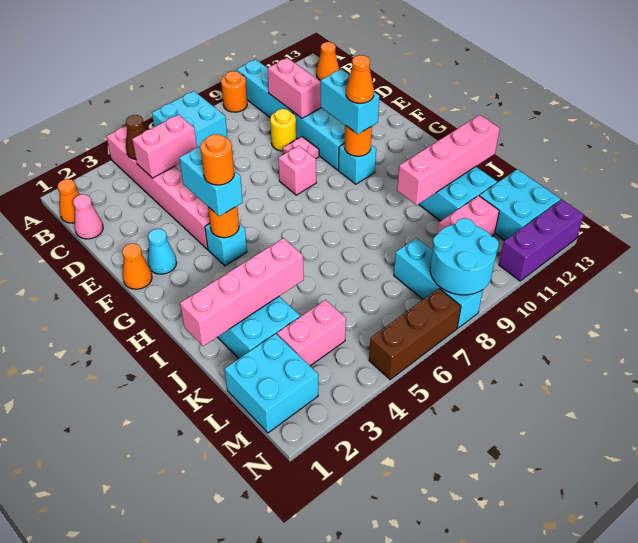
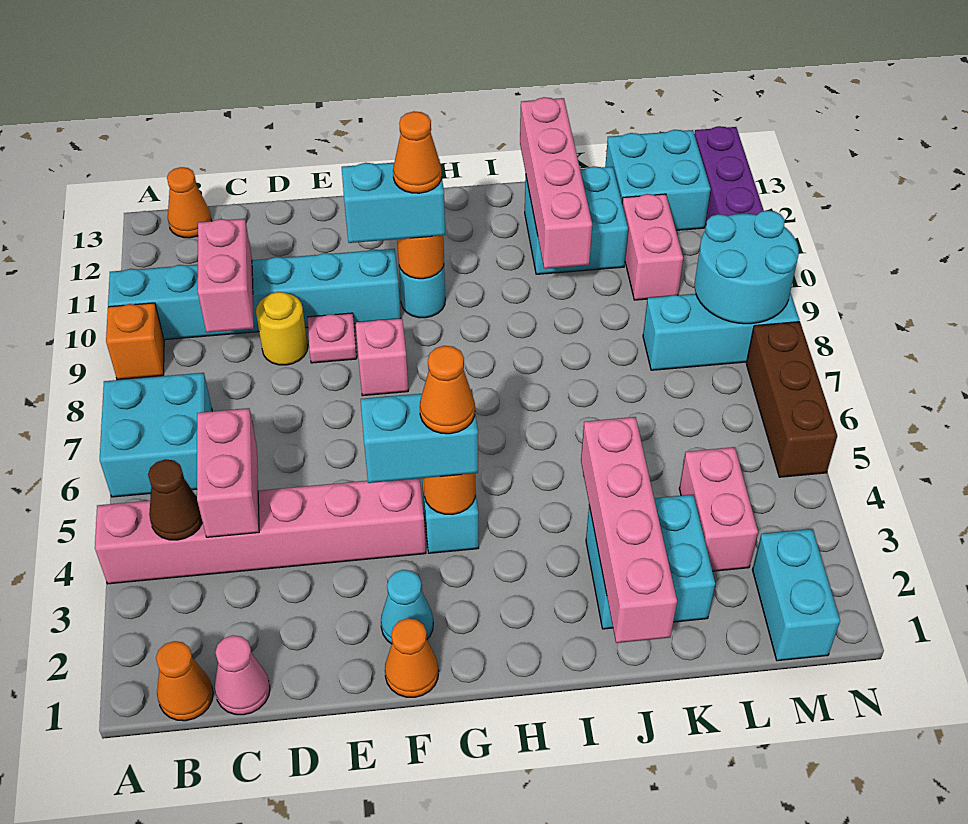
orange 1x1 round brick [221,71,247,112] -> orange 1x1 brick [106,303,164,380]
pink 1x2 brick [268,58,321,118] -> pink 1x2 brick turned to [198,219,254,333]
orange 1x1 round brick [200,134,234,185] -> orange 1x1 cone [420,346,475,434]
cyan 1x1 brick [338,143,376,184] -> cyan 1x1 round brick [399,266,445,318]
cyan 2x2 brick [224,334,318,433] -> cyan 1x2 brick [752,529,840,661]

